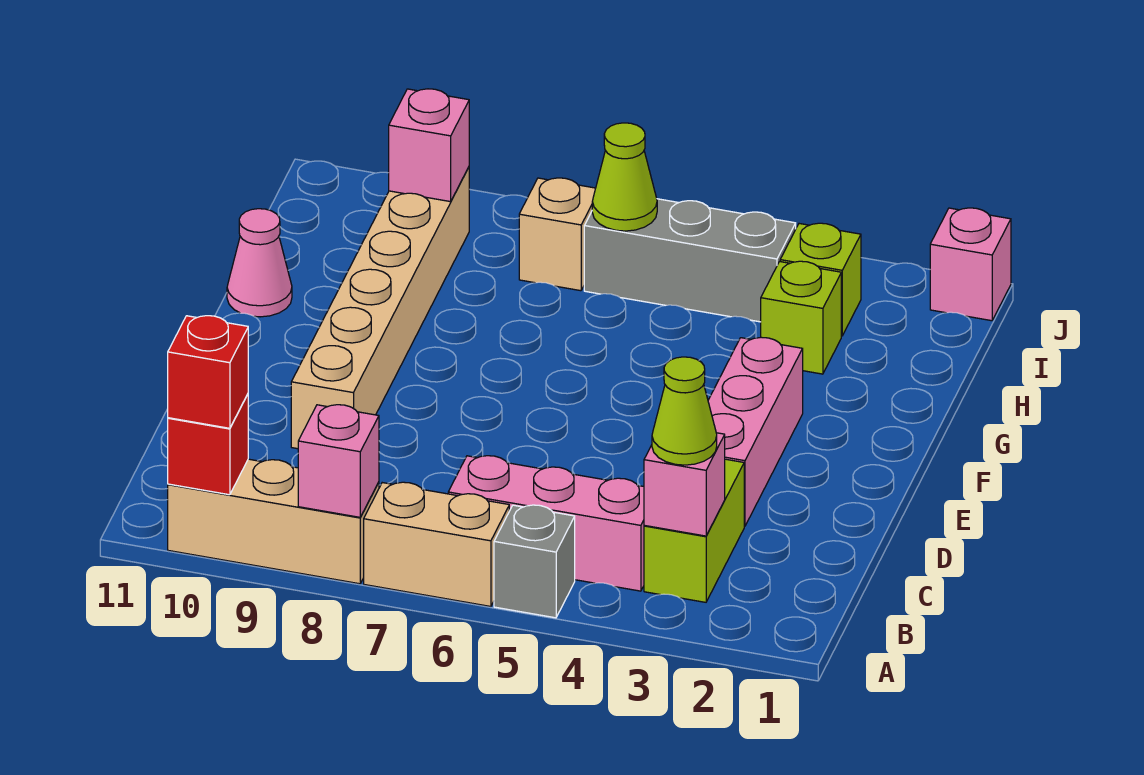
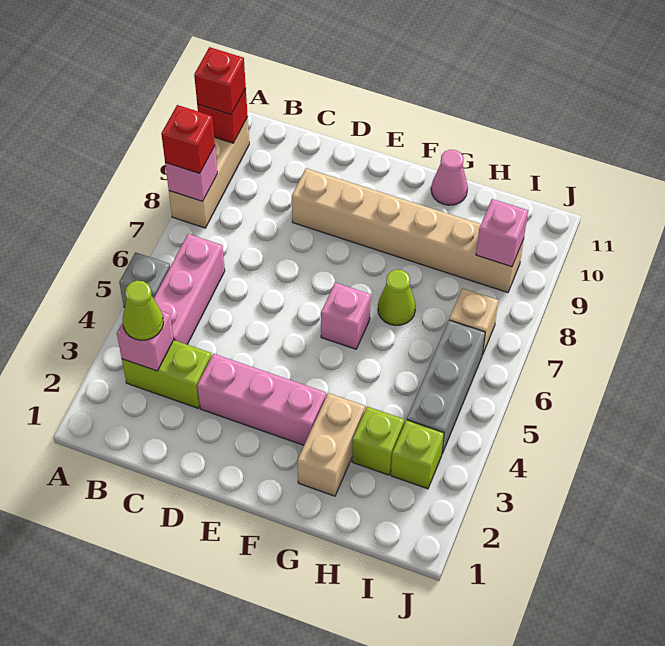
tan 1x2 brick [364,482,509,606] -> tan 1x2 brick moved to [297,393,365,496]
none -> red 1x1 brick [161,105,215,173]
lime 1x1 cone [592,123,657,231] -> lime 1x1 cone moved to [378,270,416,325]
pink 1x1 brick [930,208,1011,321] -> pink 1x1 brick moved to [321,283,371,349]

